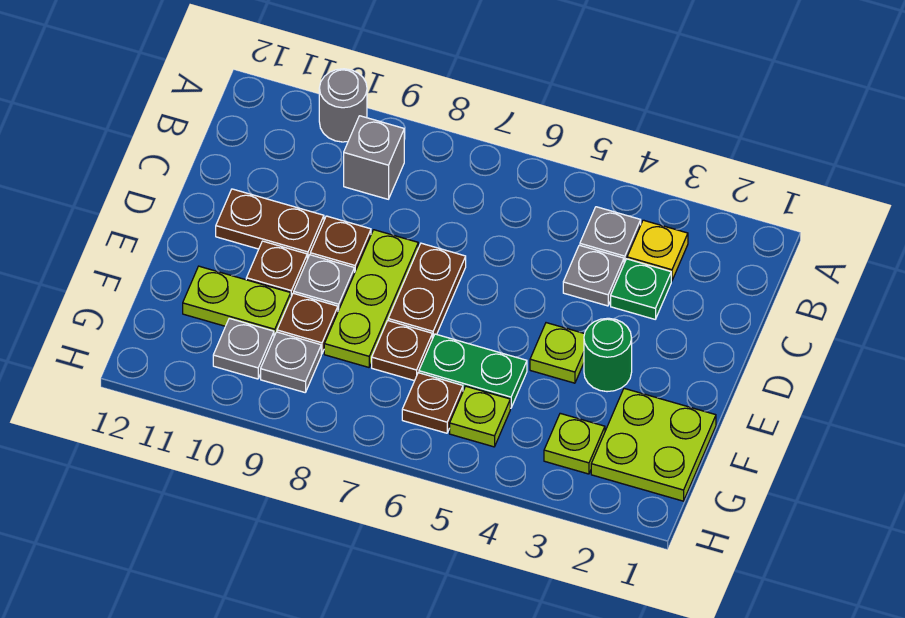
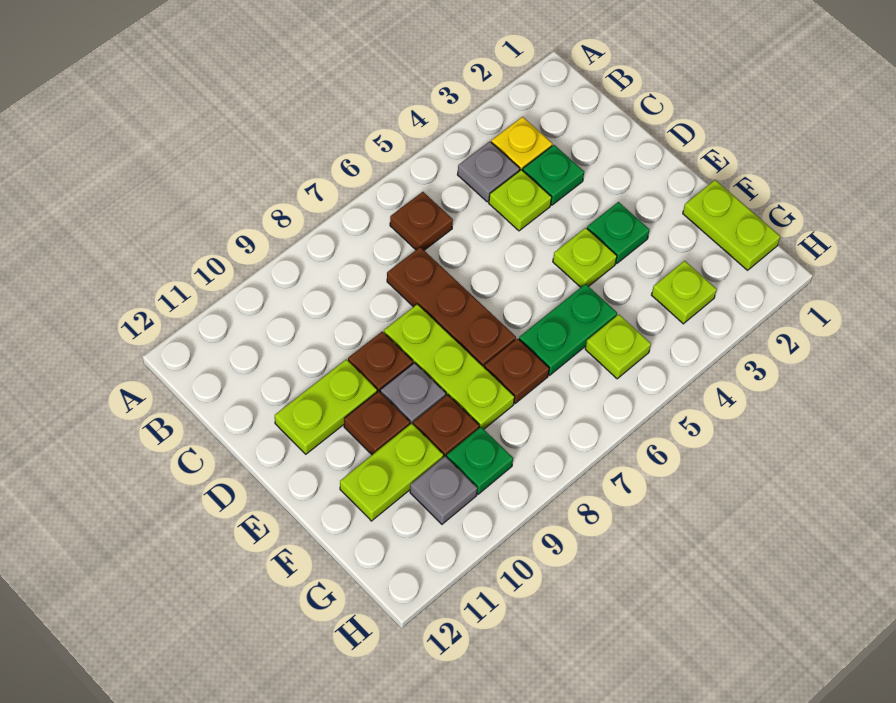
grey 1x1 round brick [319,69,367,142] -> none
grey 1x1 brick [344,116,404,199] -> none
grey 1x1 plate [563,245,624,306] -> lime 1x1 plate [489,170,552,231]
brown 1x2 plate [388,243,466,339] -> brown 1x3 plate [387,247,516,367]
brown 1x2 plate [216,189,324,259] -> lime 1x2 plate [275,359,377,454]
green 1x1 round brick [584,318,632,392] -> green 1x1 plate [587,202,650,264]
lime 2x2 plate [591,388,716,501] -> lime 1x2 plate [683,180,780,270]
brown 1x1 plate [402,373,463,433] -> brown 1x1 plate moved to [390,192,453,250]
grey 1x1 plate [261,332,321,392] -> green 1x1 plate [447,427,513,494]

